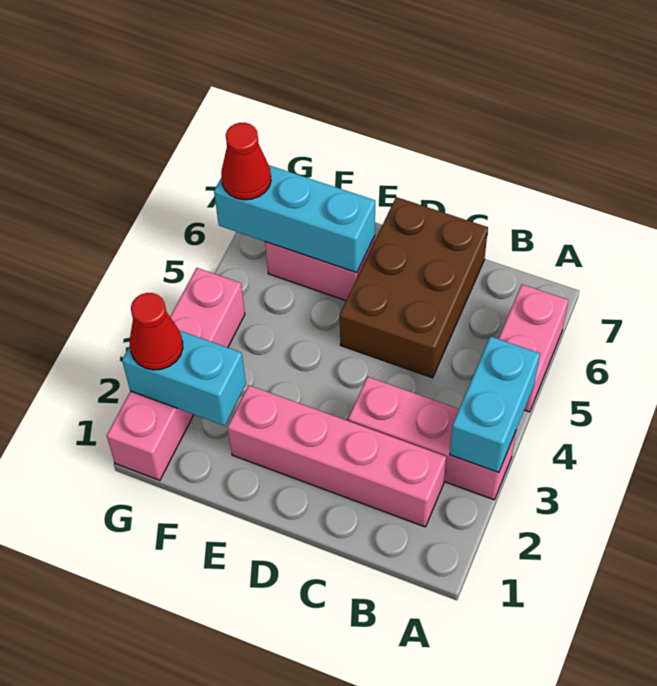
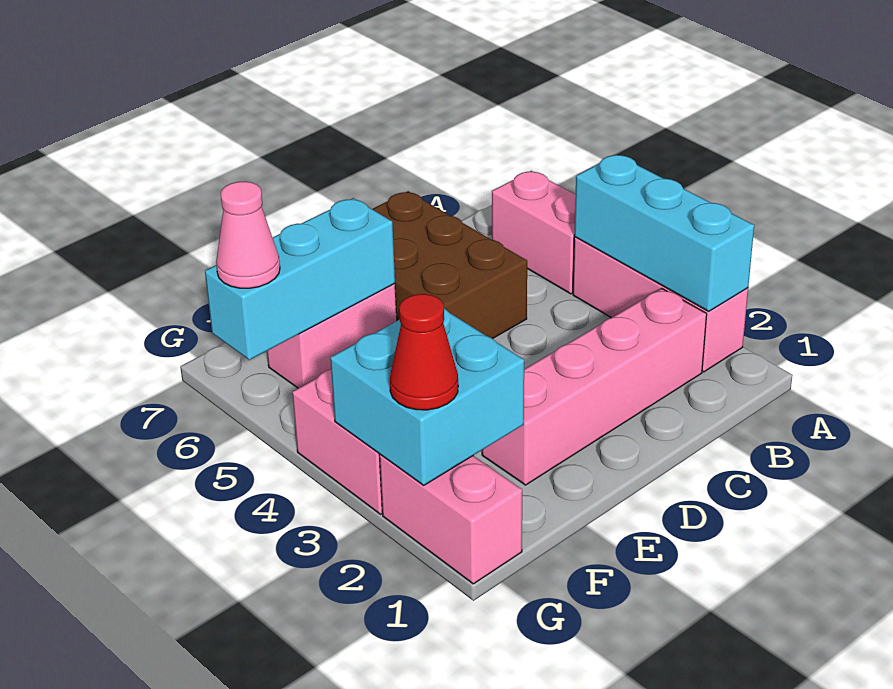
pink 1x3 brick [348,377,516,500] -> pink 1x3 brick turned to [573,237,748,372]
cyan 1x2 brick [450,336,540,473] -> cyan 1x3 brick [574,155,754,311]
cyan 1x2 brick [122,331,246,426] -> cyan 2x2 brick [330,308,524,485]
red 1x1 cone [221,123,271,200] -> pink 1x1 cone [216,181,280,288]

